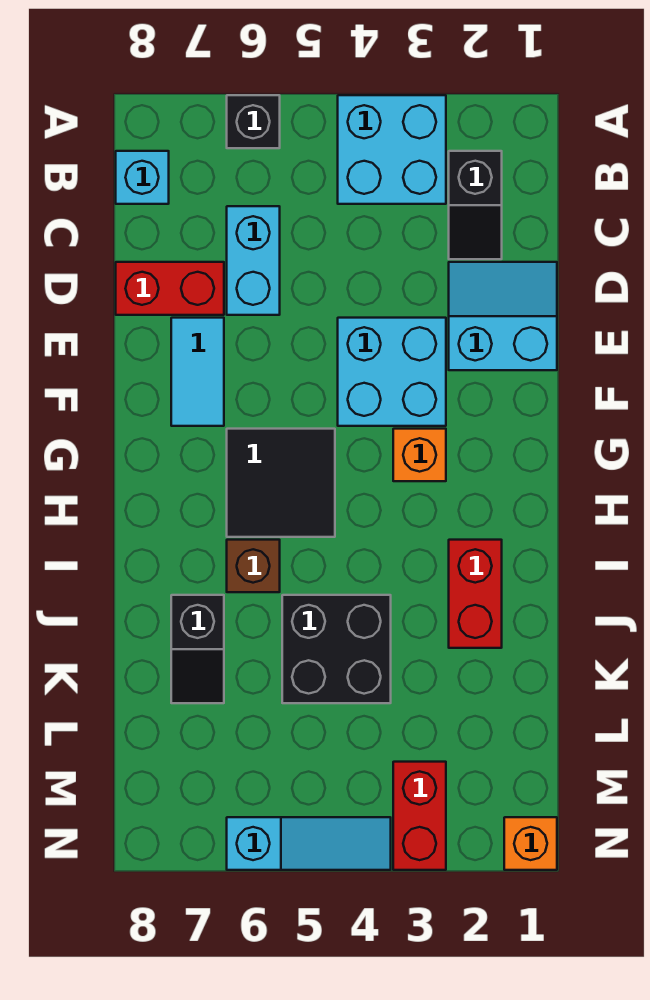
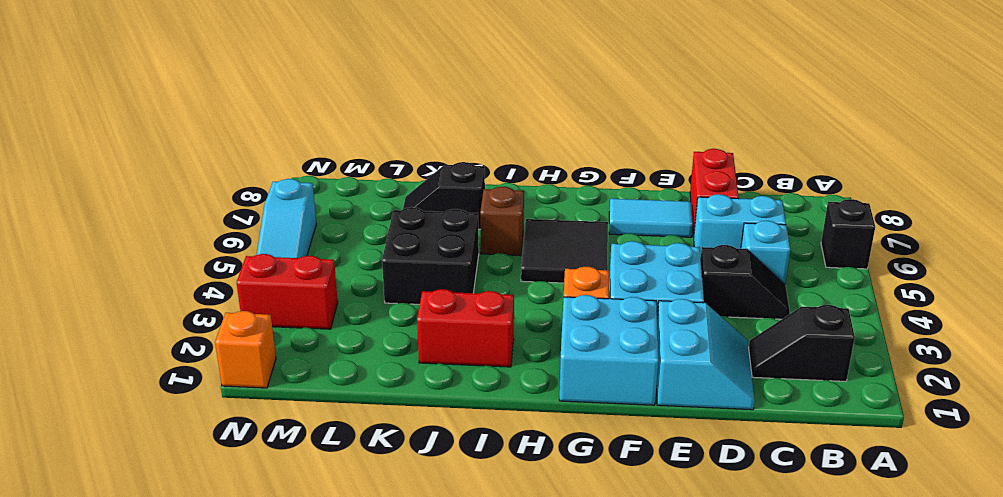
cyan 2x2 brick [338,95,446,204] -> cyan 2x2 brick moved to [559,295,659,405]
cyan 1x1 brick [116,151,169,204] -> cyan 1x1 brick moved to [741,221,790,284]
none -> black 1x2 slope [701,245,790,319]

